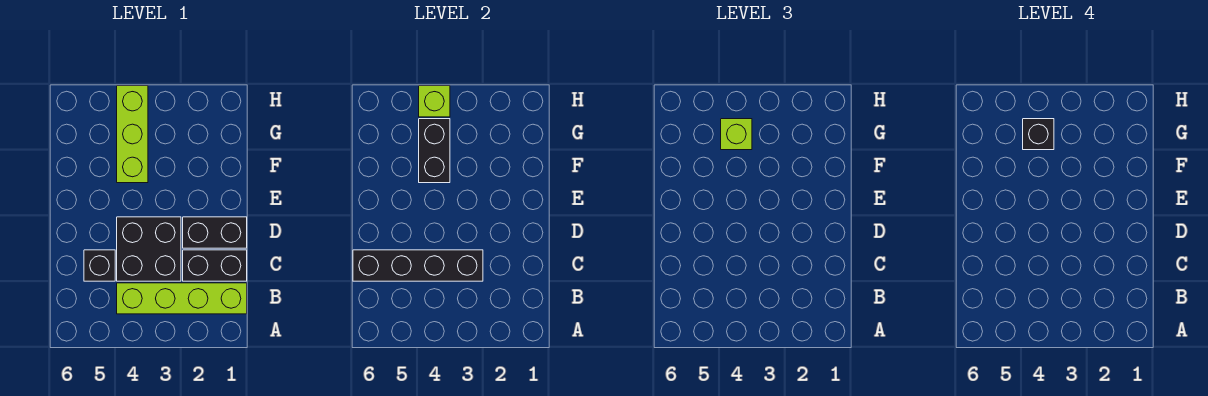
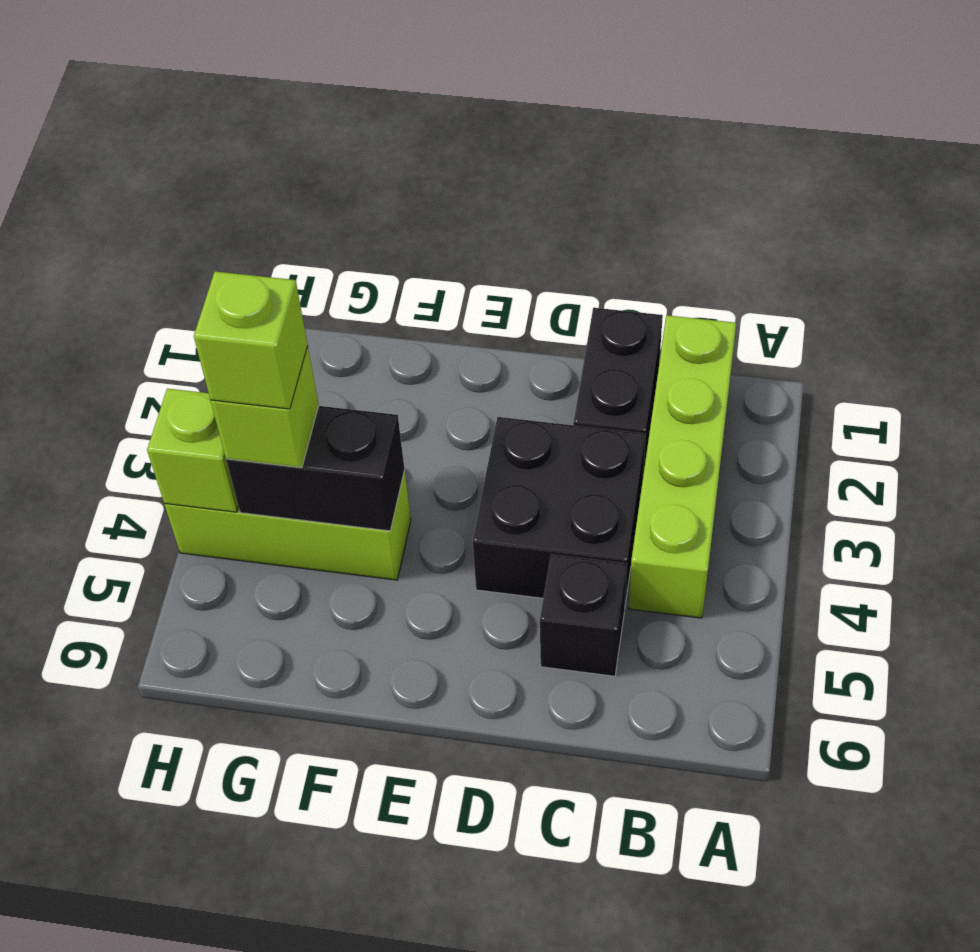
black 1x4 brick [353,250,483,281] -> none
black 1x2 brick [183,217,247,248] -> none
black 1x1 brick [1023,119,1054,150] -> lime 1x1 brick [194,272,308,409]

